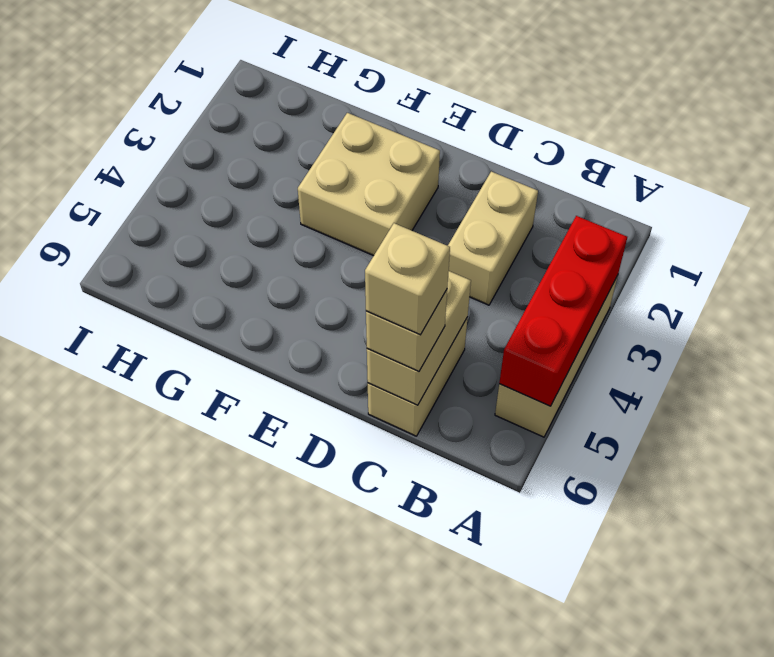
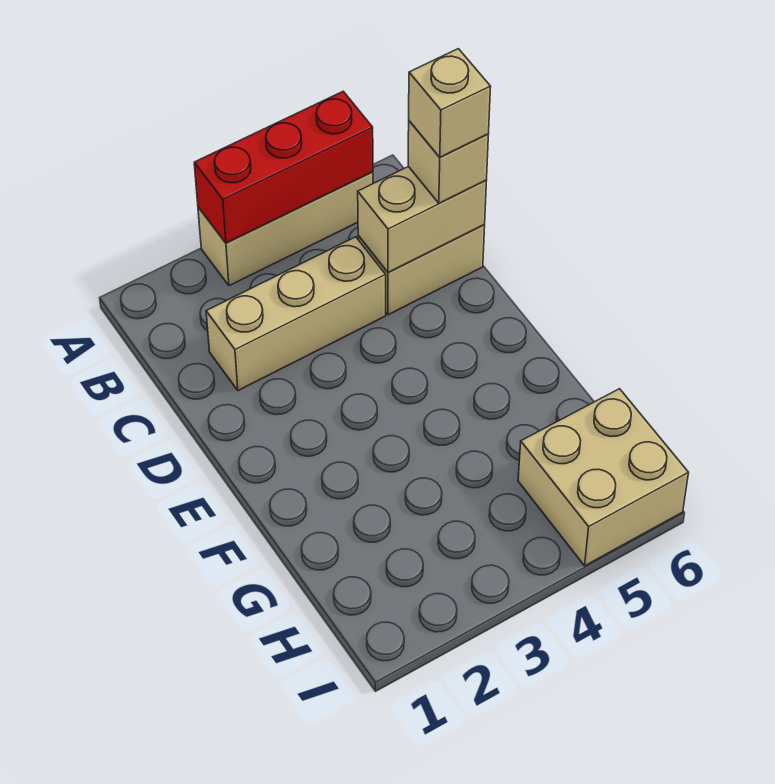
tan 1x2 brick [448,172,538,305] -> tan 1x3 brick [206,237,386,391]
tan 2x2 brick [298,113,440,256] -> tan 2x2 brick moved to [518,389,688,566]

